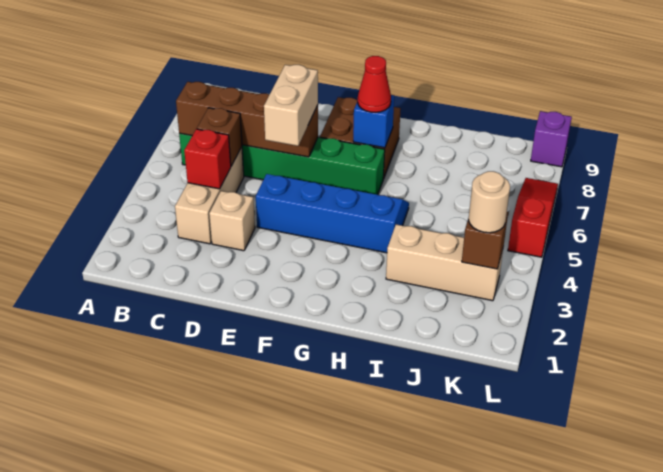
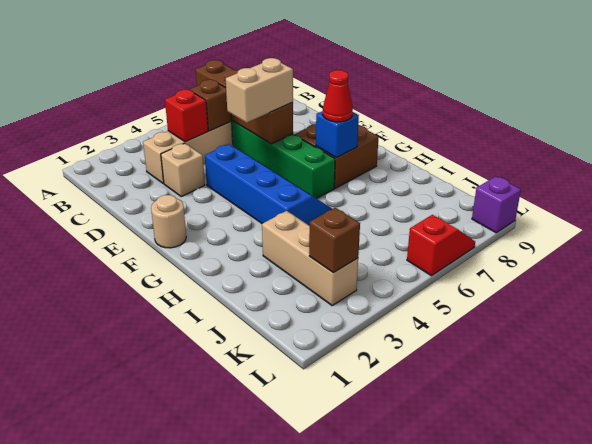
tan 1x1 round brick [469,171,510,233] -> tan 1x1 round brick moved to [151,195,186,248]
red 1x3 slope [508,178,558,257] -> red 1x2 slope [407,215,475,276]

